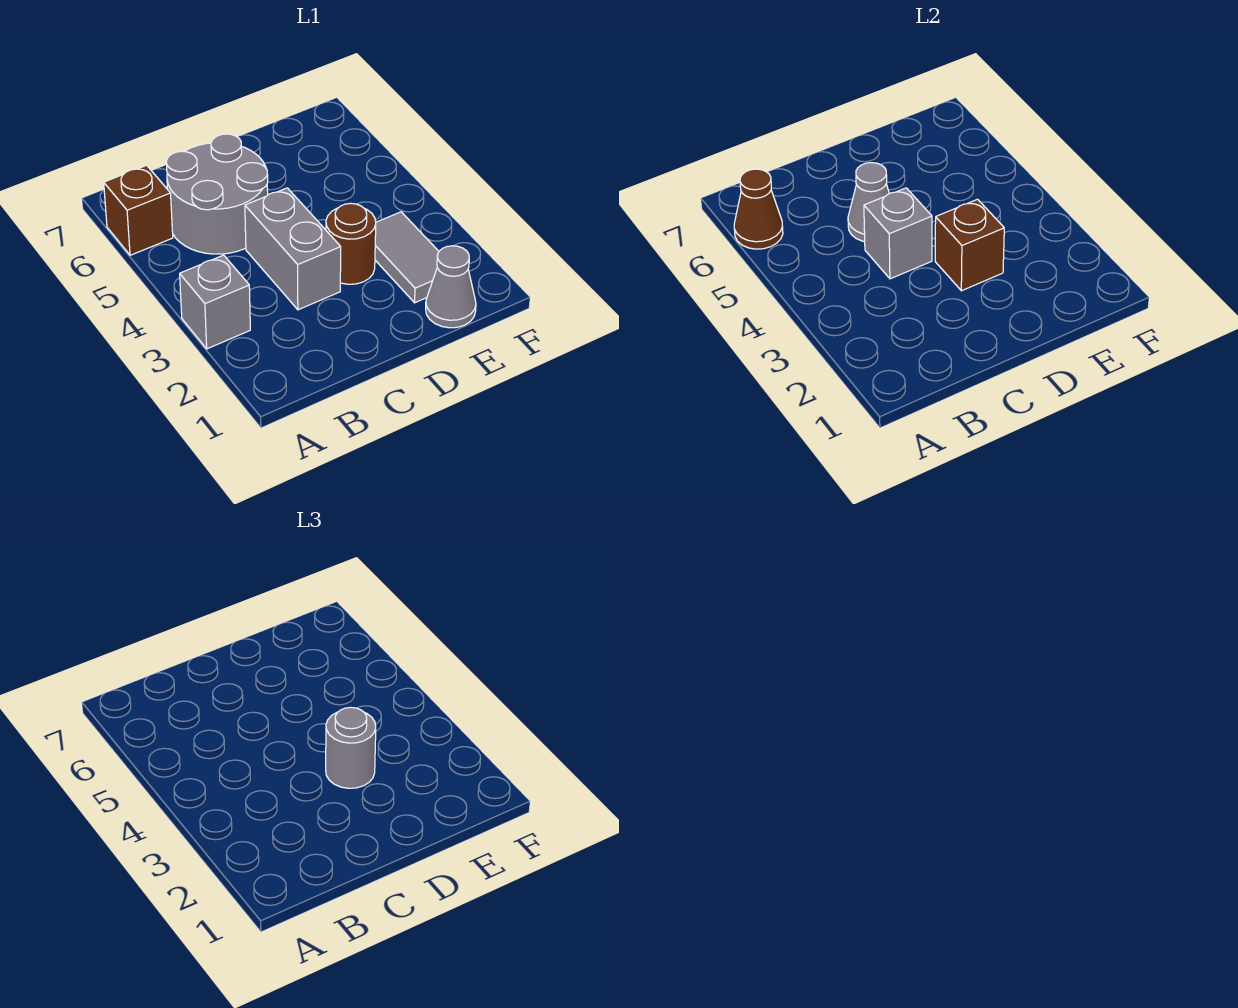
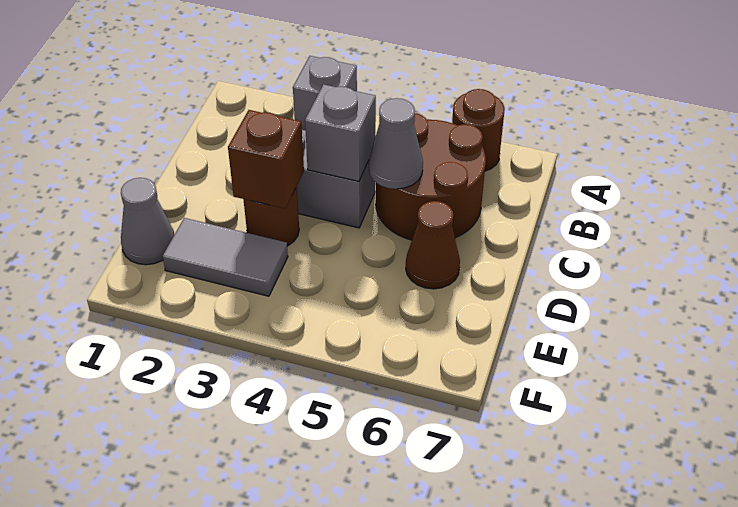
brown 1x1 brick [104,165,173,255] -> brown 1x1 round brick [452,89,505,171]
brown 1x1 cone [734,169,783,249] -> brown 1x1 cone moved to [406,201,460,289]
grey 2x2 round brick [166,134,268,254] -> brown 2x2 round brick [376,113,486,240]
grey 1x1 round brick [326,707,376,788] -> none

